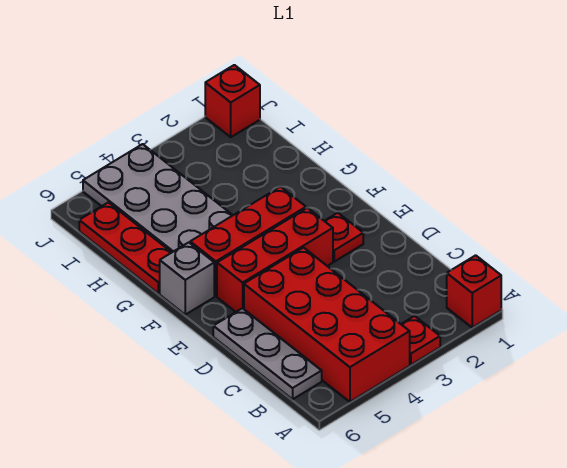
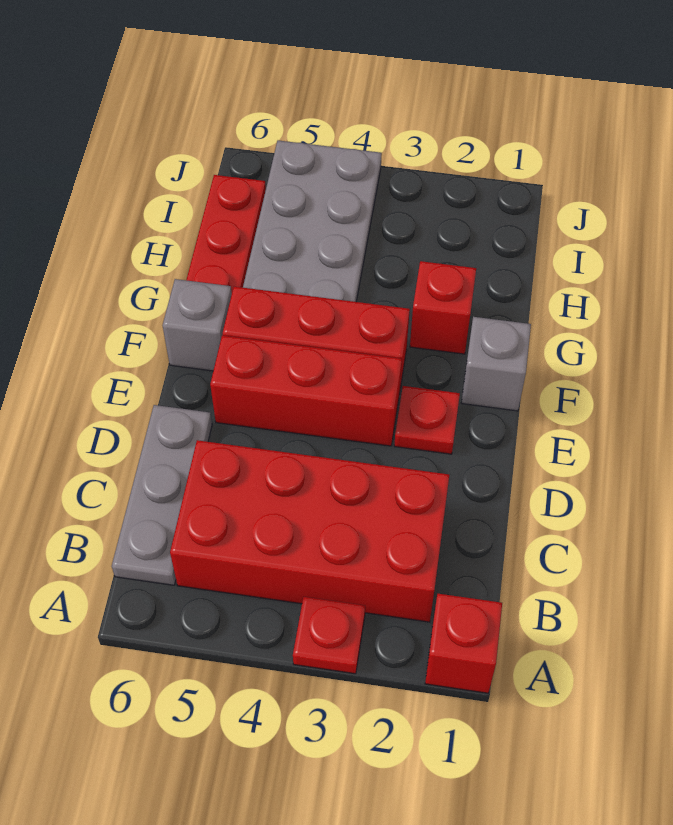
red 2x4 brick [244,248,410,402] -> red 2x4 brick turned to [170,440,449,622]
none -> grey 1x1 brick [461,317,531,411]
red 1x1 brick [205,65,260,137] -> red 1x1 brick moved to [410,261,476,354]

